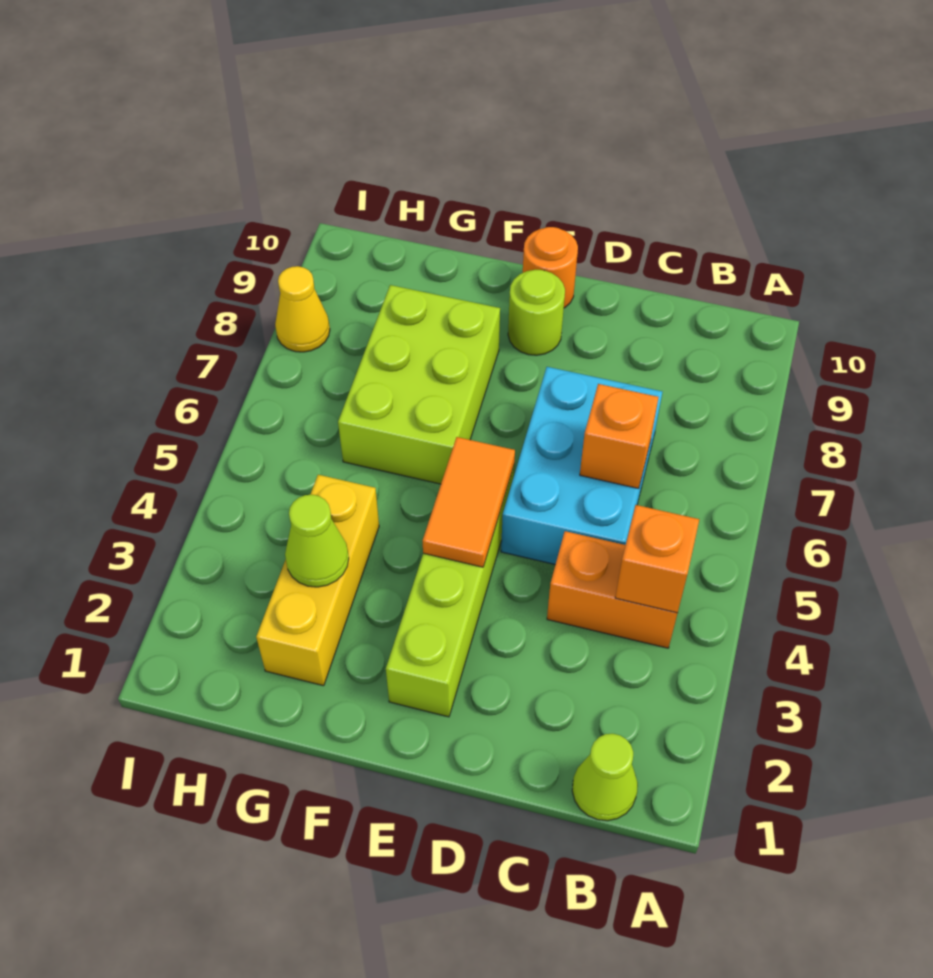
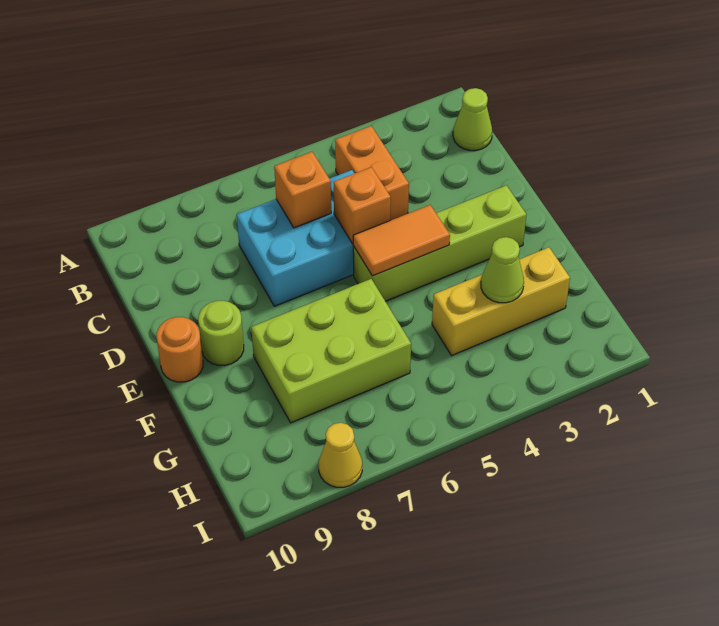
orange 1x1 brick [615,505,699,613] -> orange 1x1 brick moved to [334,167,391,244]

